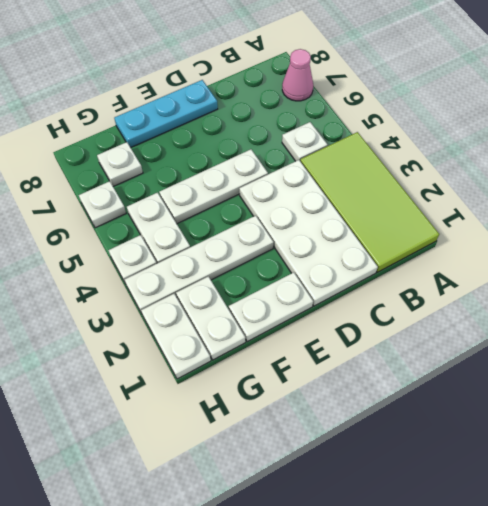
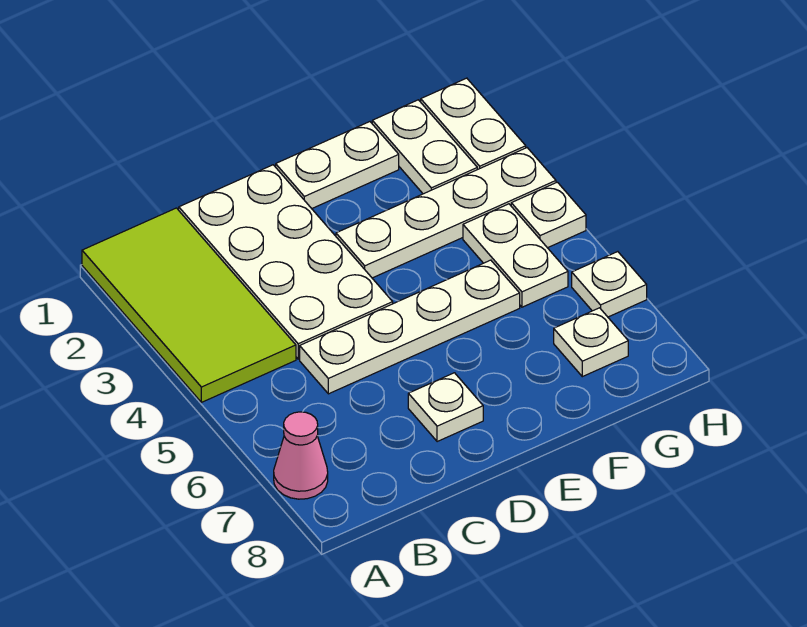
white 1x1 plate [282,122,328,161] -> white 1x1 plate moved to [408,373,483,442]
white 1x3 plate [159,149,268,224] -> white 1x4 plate [300,260,520,394]
cyan 1x3 plate [114,80,218,148] -> none

